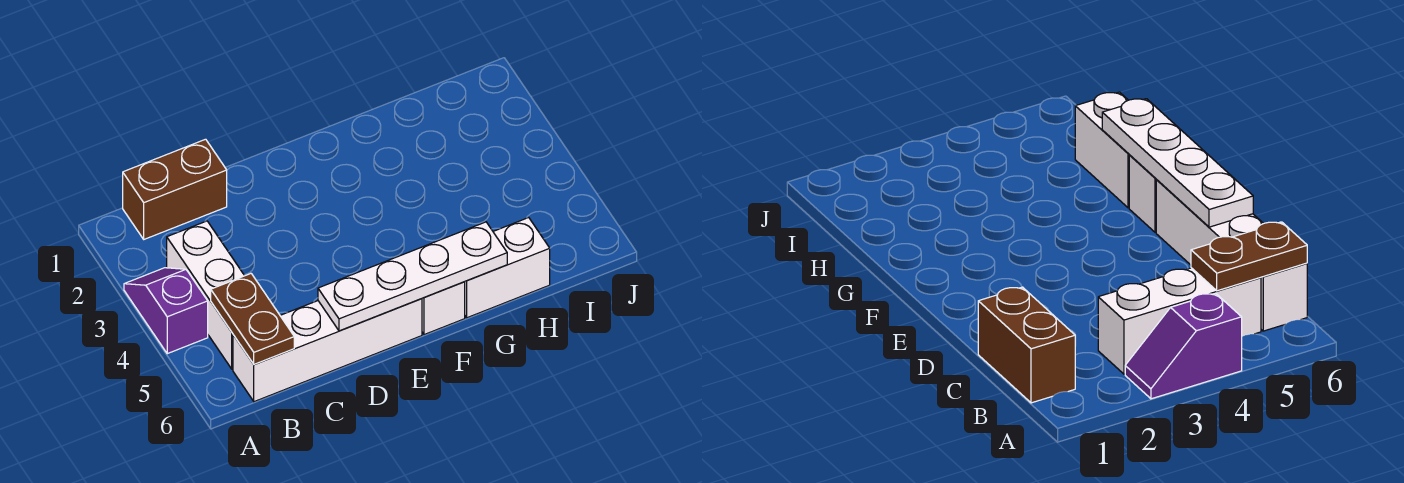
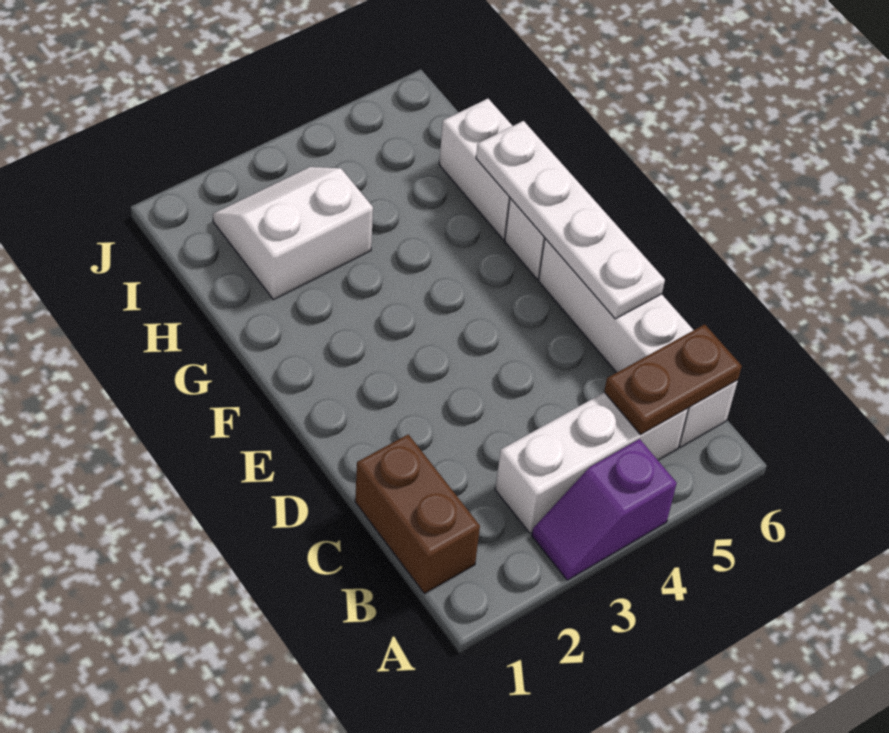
none -> white 2x2 slope [213,167,373,300]

